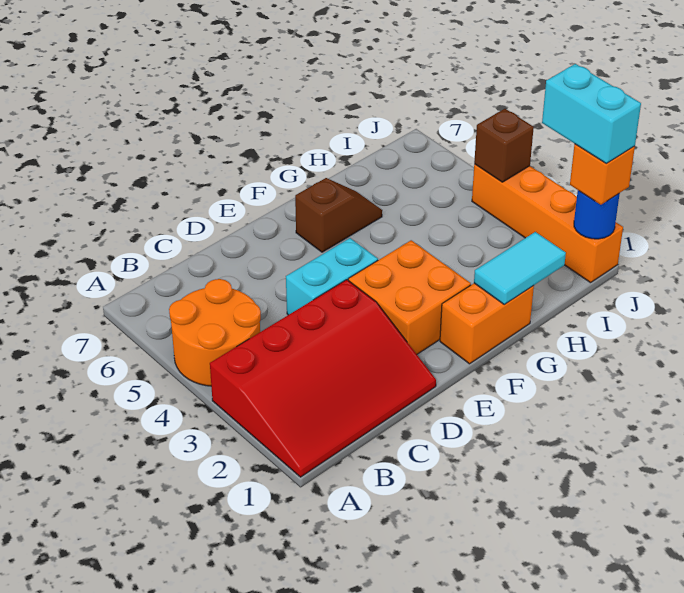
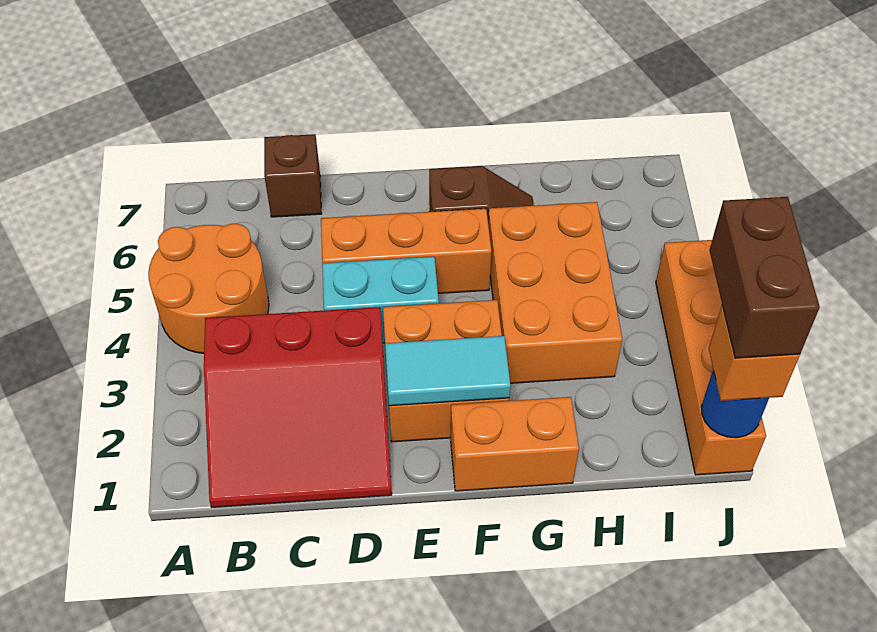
red 3x4 slope [210,280,436,477] -> red 3x3 slope [204,307,392,507]
none -> orange 1x3 brick [321,209,491,293]
cyan 1x2 tile [474,232,566,305] -> cyan 1x2 tile moved to [385,336,511,406]
none -> orange 2x3 brick [488,202,622,383]
cyan 1x2 brick [542,64,641,164] -> brown 1x2 brick [709,197,820,358]
brown 1x1 brick [474,109,534,182] -> brown 1x1 brick moved to [264,134,322,217]

